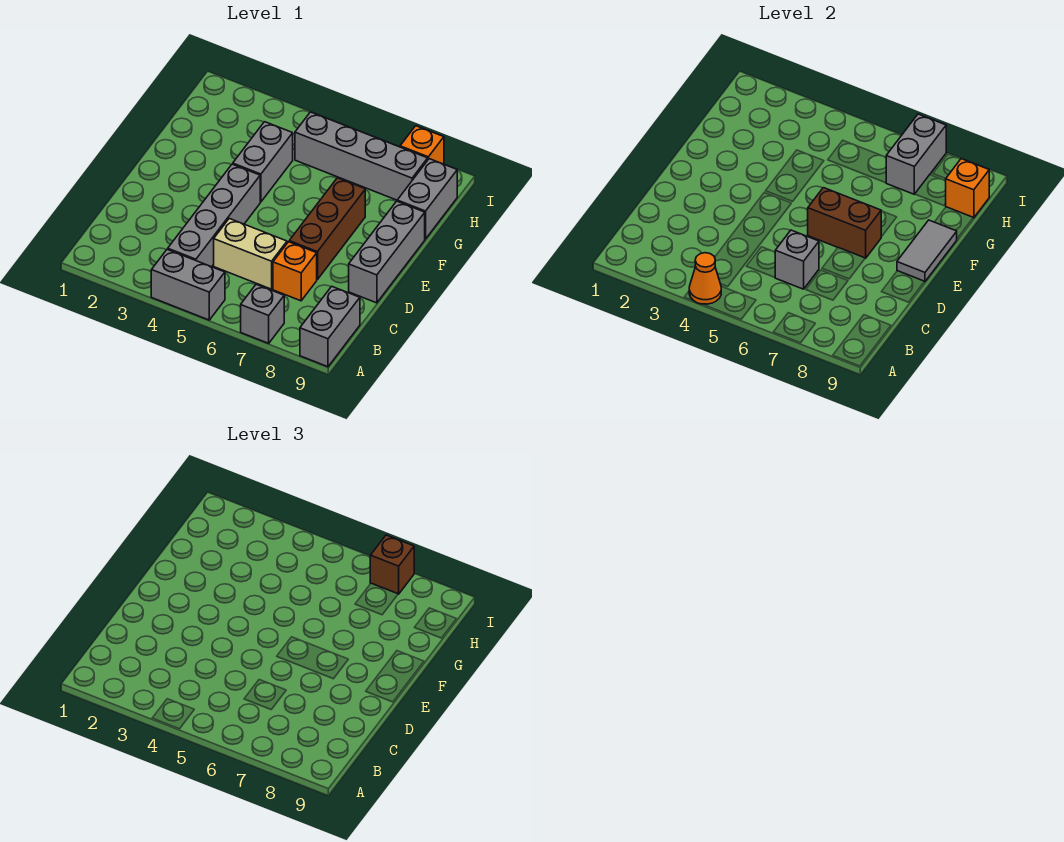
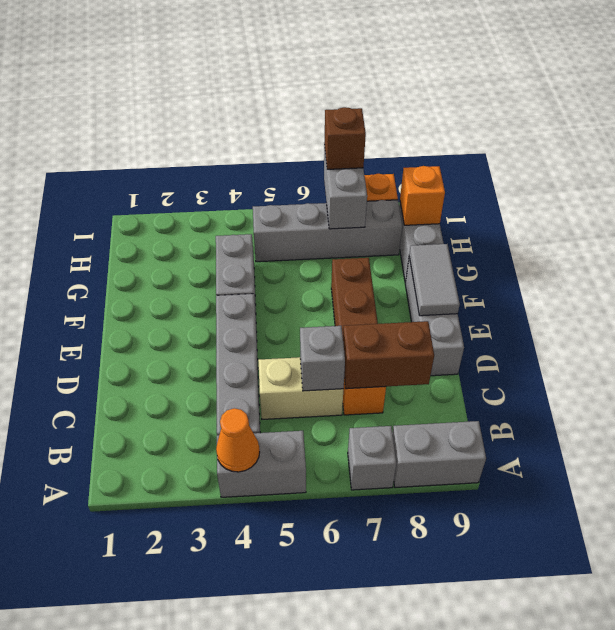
grey 1x2 brick [300,286,360,367] -> grey 1x2 brick turned to [392,421,486,488]
brown 1x2 brick [808,188,881,258] -> brown 1x2 brick moved to [343,321,434,389]

